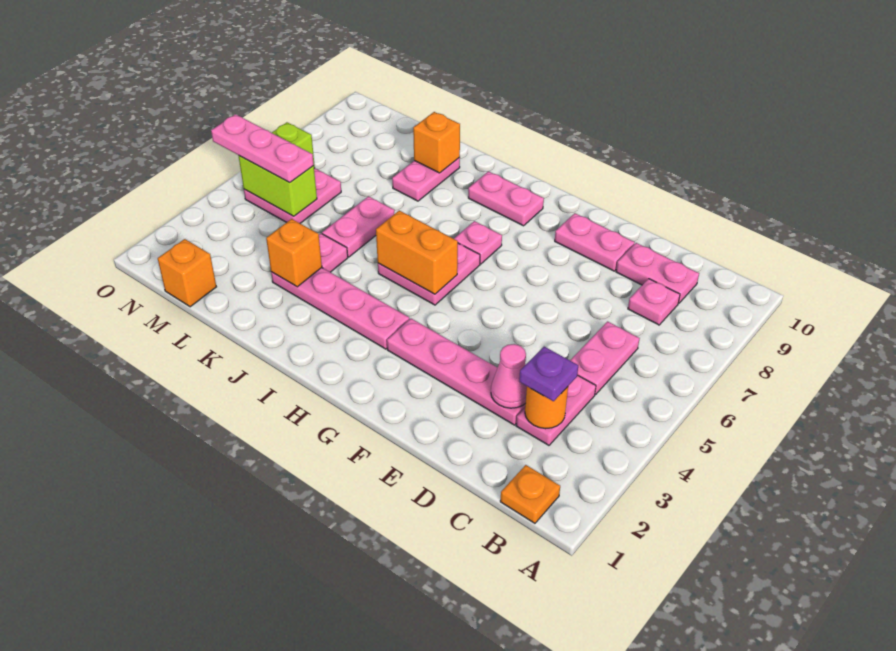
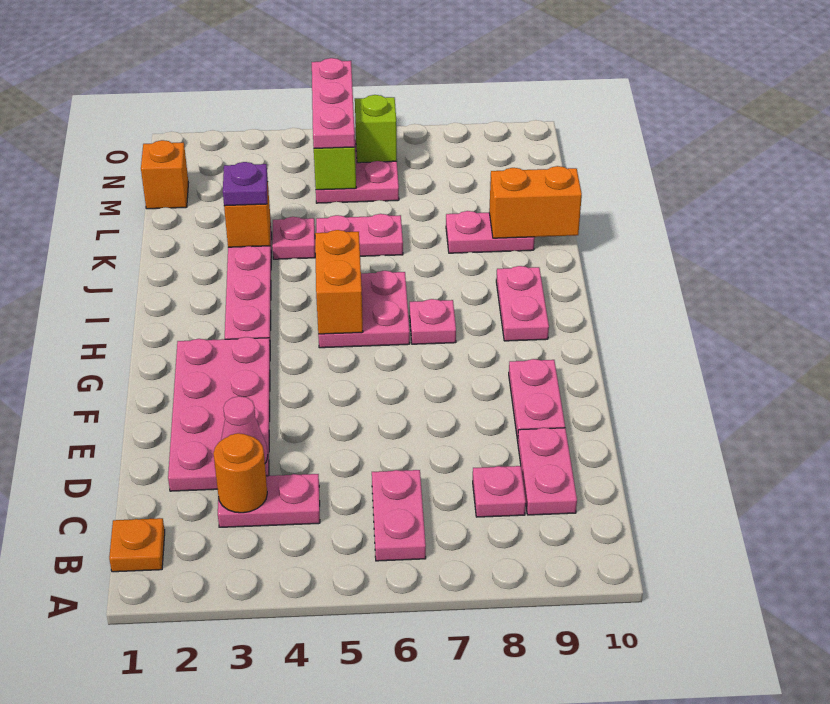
purple 1x1 plate [519,347,578,401] -> purple 1x1 plate moved to [223,162,268,206]
pink 1x2 plate [570,321,640,395] -> pink 1x2 plate turned to [372,470,426,561]
pink 1x4 plate [387,319,525,425] -> pink 2x4 plate [168,337,270,491]
orange 1x1 brick [413,112,460,173] -> orange 1x2 brick [489,166,582,238]

